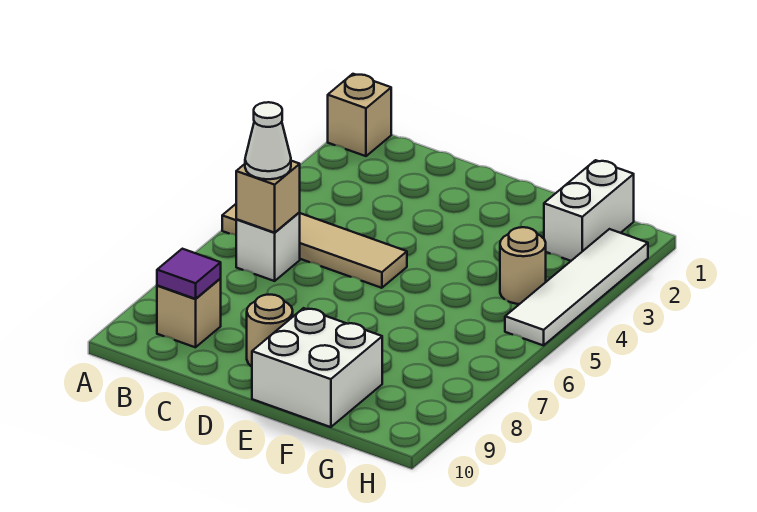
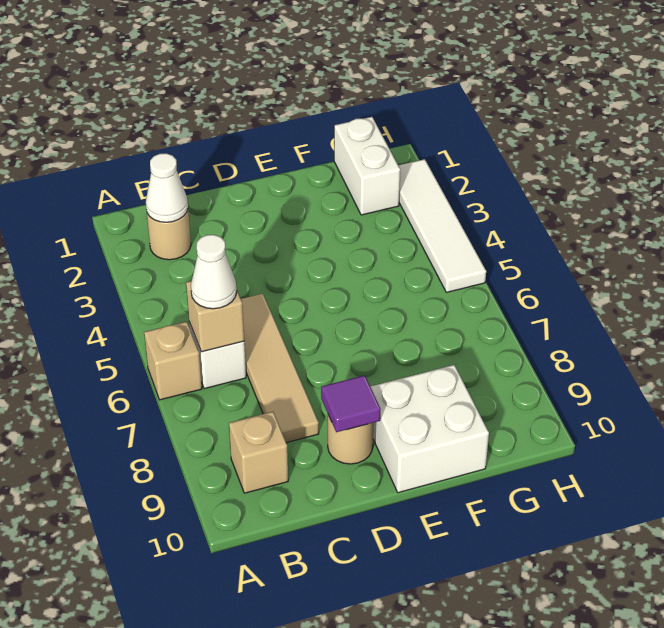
tan 1x1 brick [328,74,391,156] -> tan 1x1 brick moved to [144,322,202,400]
tan 1x4 tile [222,204,407,288] -> tan 1x4 tile turned to [241,294,319,443]
none -> white 1x1 cone [146,153,188,222]
purple 1x1 tile [157,249,221,299] -> purple 1x1 tile moved to [321,375,381,432]
tan 1x1 round brick [500,227,546,304] -> tan 1x1 round brick moved to [147,210,191,260]

